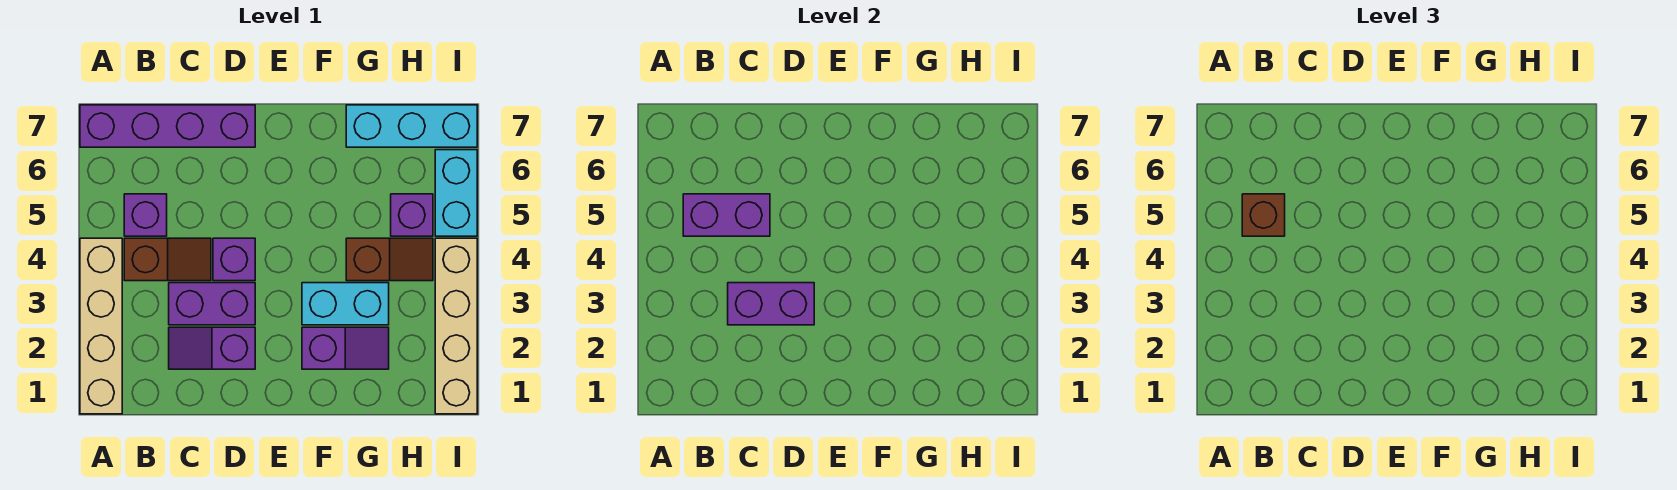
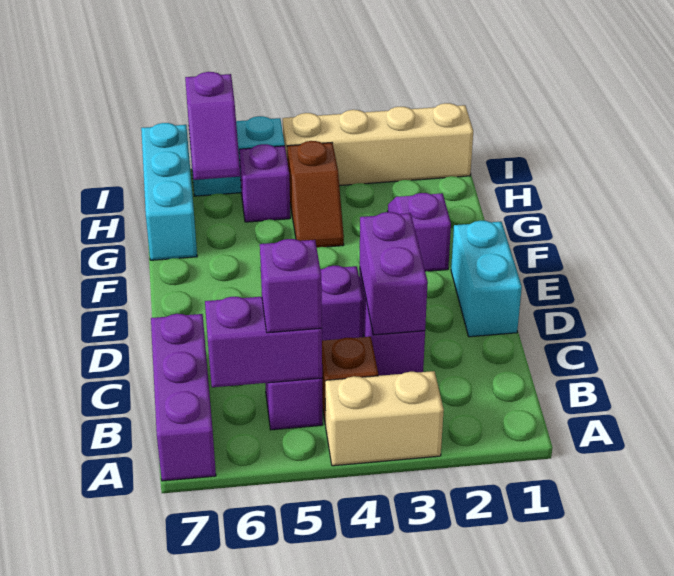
tan 1x4 brick [80,238,122,414] -> tan 1x2 brick [325,371,444,466]
purple 1x4 brick [80,105,255,147] -> purple 1x3 brick [151,314,216,481]
purple 1x2 brick [683,194,770,236] -> purple 1x2 brick turned to [205,297,322,387]
brown 1x1 brick [1242,194,1285,236] -> purple 1x1 brick [260,239,322,333]
purple 1x2 slope [169,327,255,369] -> purple 1x2 slope moved to [185,72,240,180]
cyan 1x2 brick [302,283,389,325] -> cyan 1x2 brick moved to [451,221,522,337]
brown 1x2 slope [346,238,433,281] -> brown 1x2 slope turned to [287,141,344,248]

